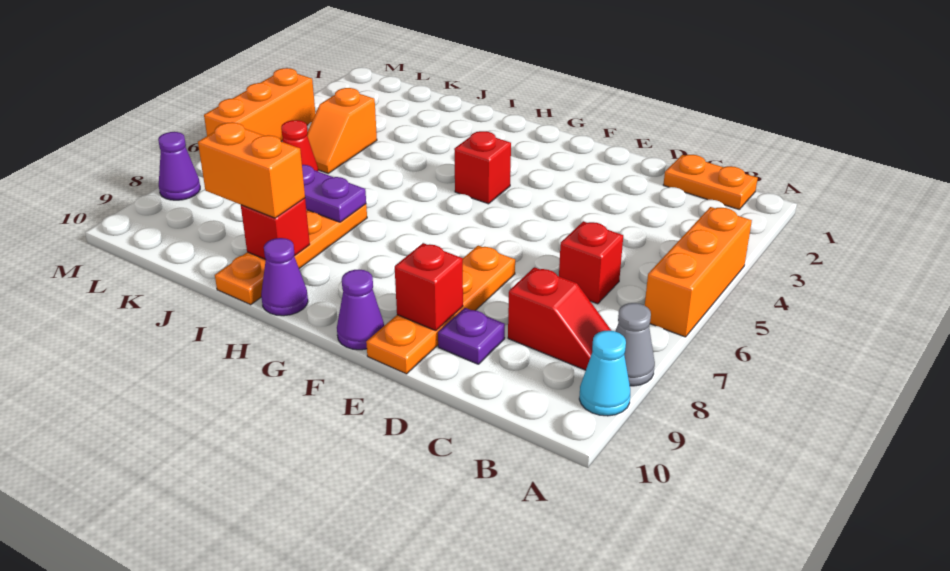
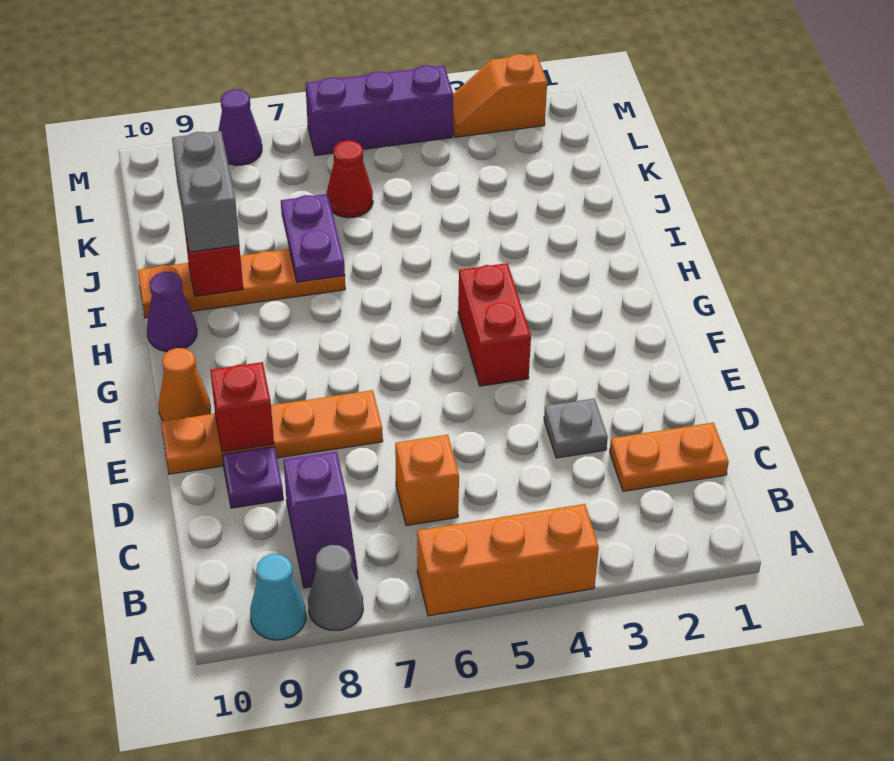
orange 1x2 plate [663,155,758,209] -> orange 1x2 plate turned to [610,423,729,491]
red 1x2 slope [508,267,611,370] -> purple 1x2 slope [284,451,358,588]
red 1x1 brick [559,221,623,304] -> orange 1x1 brick [395,435,459,526]
none -> grey 1x1 plate [544,398,608,458]
purple 1x1 cone [337,270,384,350] -> orange 1x1 cone [159,348,210,421]
red 1x1 brick [454,131,511,204] -> red 1x2 brick [458,263,531,386]
orange 1x2 brick [198,122,305,218] -> grey 1x2 brick [172,131,239,252]
orange 1x2 slope [307,88,377,173] -> orange 1x2 slope moved to [453,54,547,137]
orange 1x3 brick [204,68,315,141] -> purple 1x3 brick [305,65,453,156]

